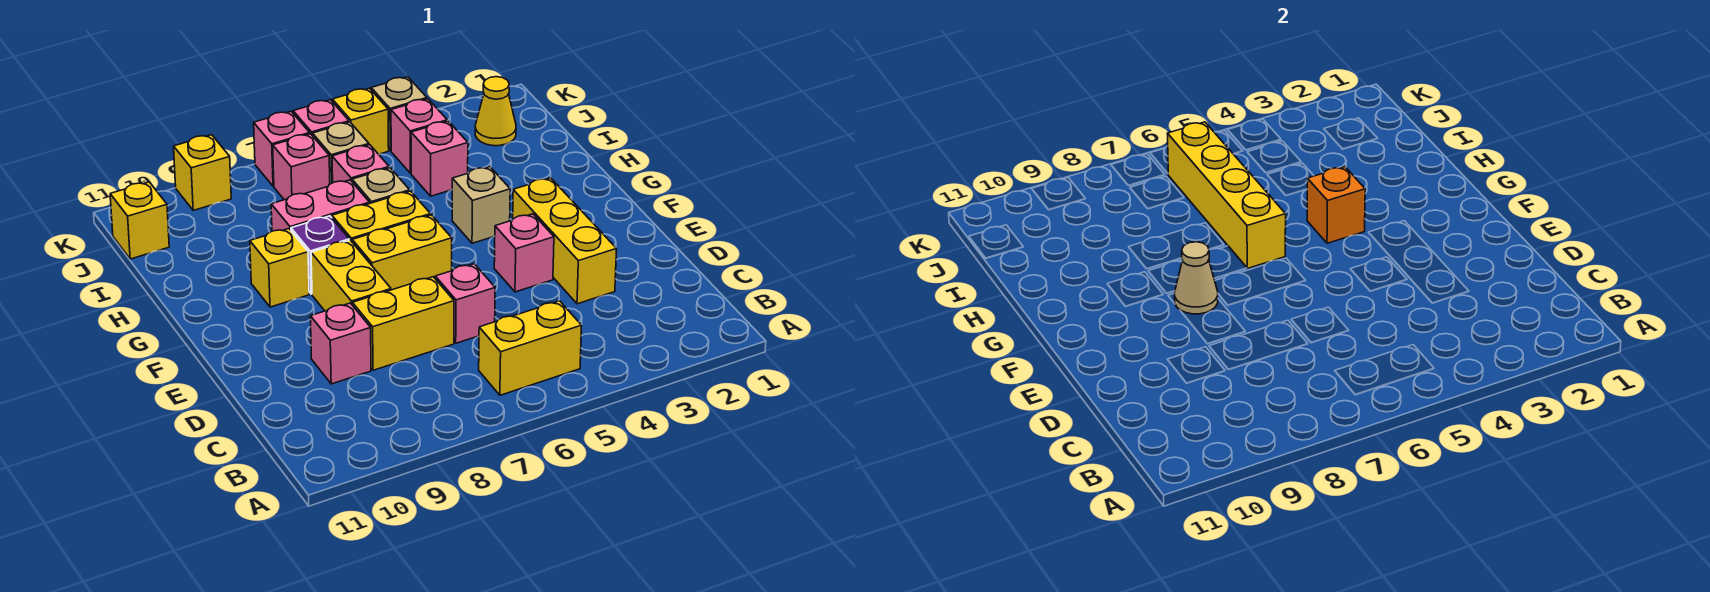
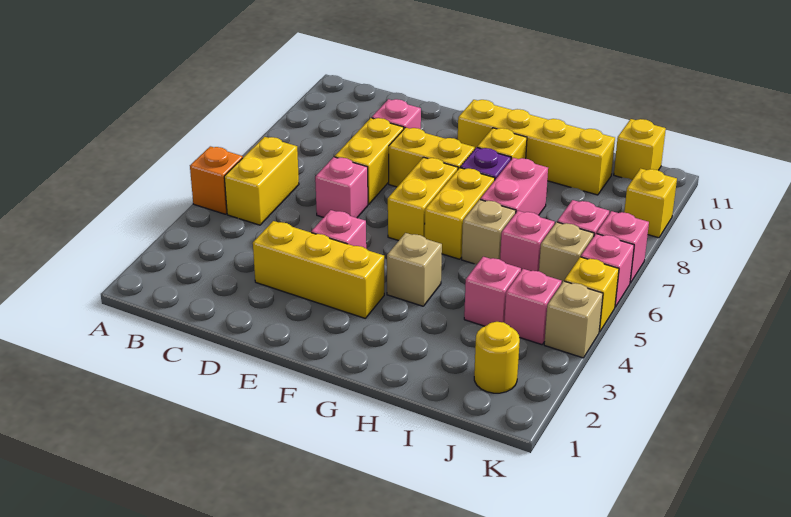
tan 1x1 cone [1175,242,1218,314] -> none
orange 1x1 brick [1307,167,1365,243] -> orange 1x1 brick moved to [190,146,243,214]
yellow 1x4 brick [1167,122,1286,269] -> yellow 1x4 brick moved to [458,100,615,195]
yellow 1x1 cone [475,77,516,146] -> yellow 1x1 round brick [474,322,520,393]

